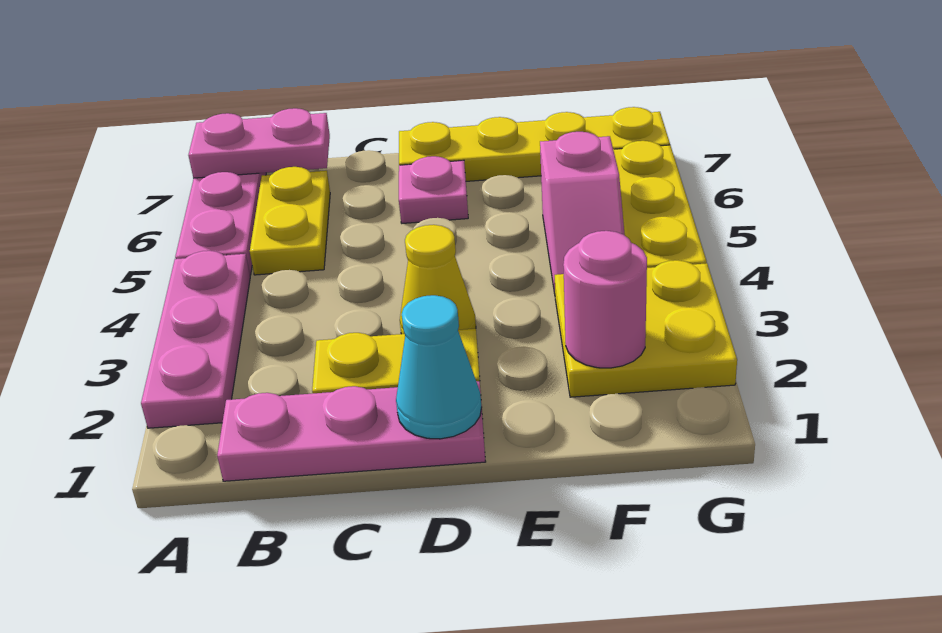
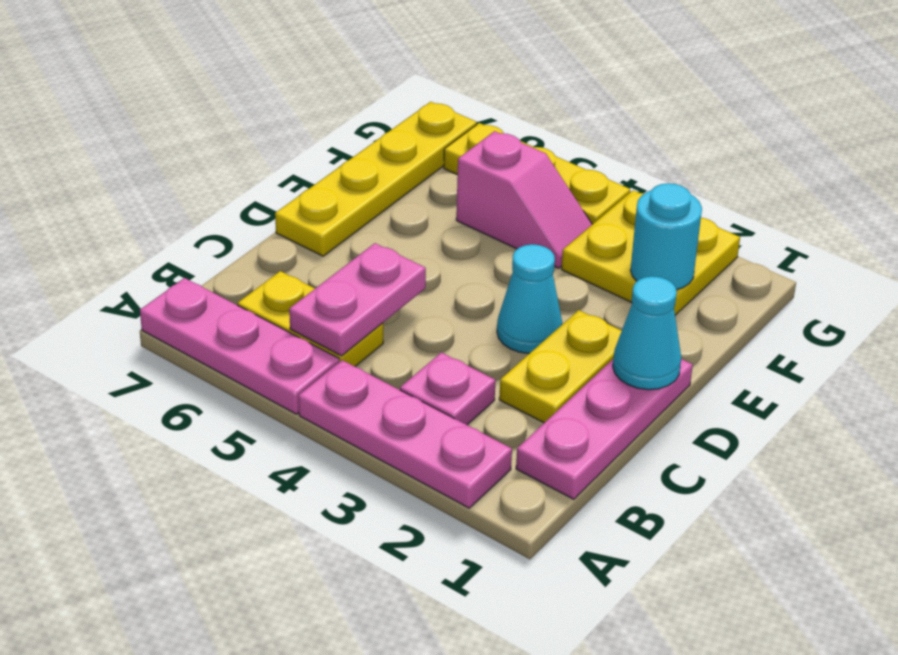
pink 1x2 plate [188,108,330,178] -> pink 1x2 plate moved to [289,243,426,356]
yellow 1x1 cone [400,225,476,334] -> cyan 1x1 cone [497,244,562,354]
pink 1x1 plate [399,156,468,223] -> pink 1x1 plate moved to [400,352,496,425]
pink 1x1 round brick [563,231,647,368] -> cyan 1x1 round brick [630,183,702,290]

